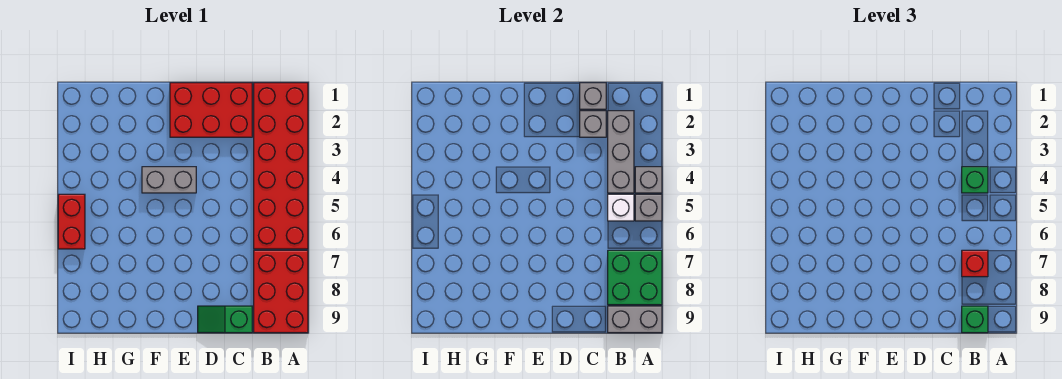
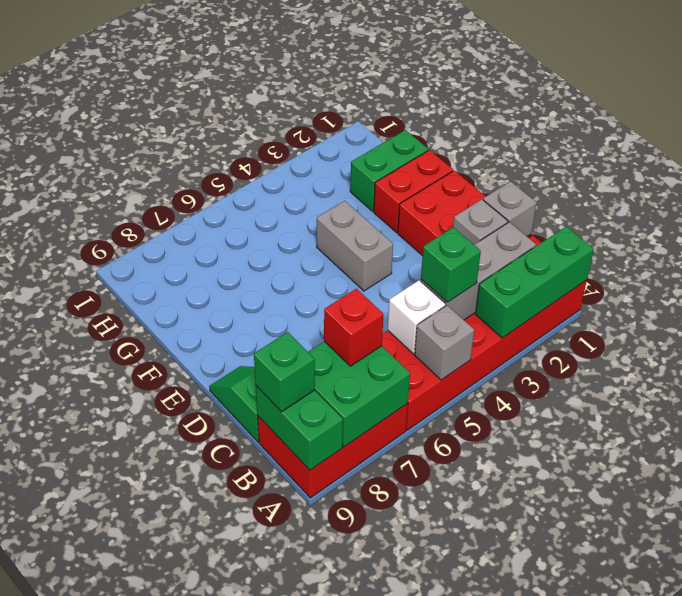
none -> green 1x3 brick [475,226,594,338]
grey 1x1 brick [635,167,662,193] -> none
grey 1x2 brick [608,306,662,333] -> green 1x2 brick [256,386,343,470]
none -> green 1x2 brick [350,130,428,211]
red 1x2 brick [58,194,85,249] -> red 1x2 brick moved to [374,150,453,233]

